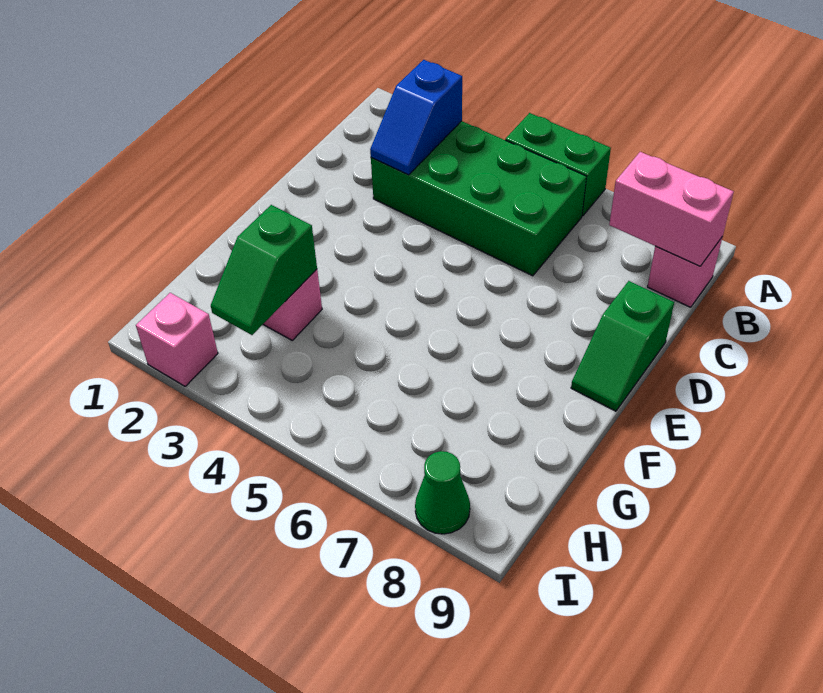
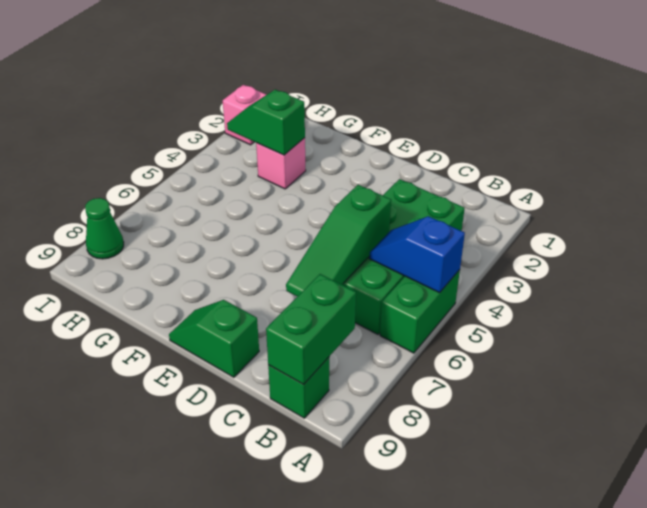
blue 1x2 slope [370,60,462,175] -> blue 1x2 slope moved to [369,216,465,293]
pink 1x2 brick [609,152,734,266] -> green 1x2 brick [266,274,356,384]
pink 1x1 brick [648,238,722,307] -> green 1x1 brick [268,357,329,418]
none -> green 1x3 slope [286,185,391,297]

